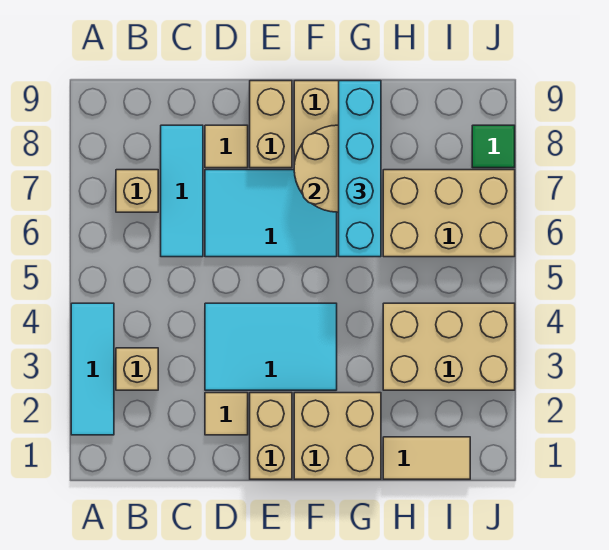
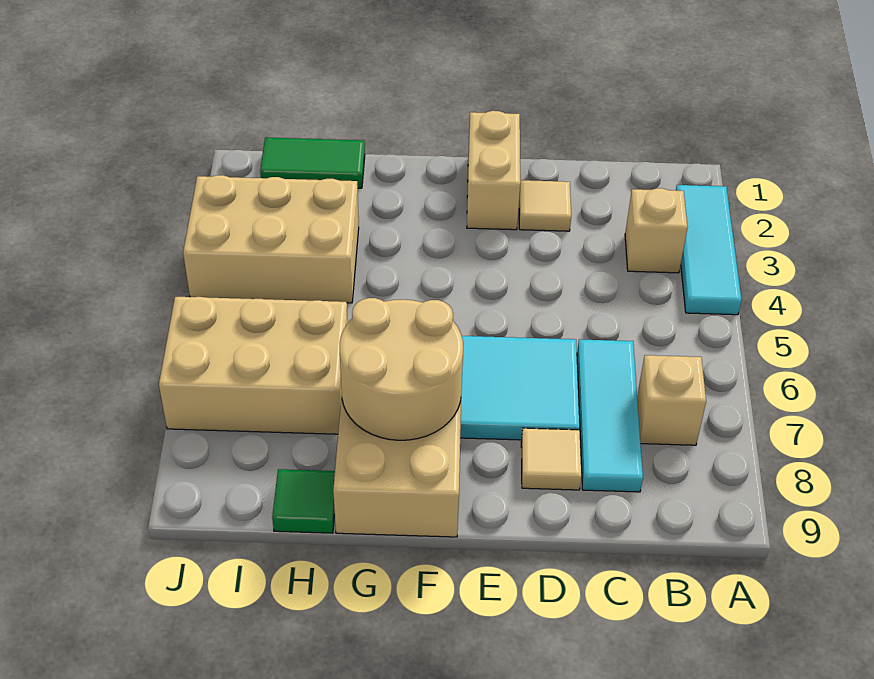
cyan 2x3 tile [205,303,337,390] -> none
tan 1x2 brick [250,81,292,168] -> none
tan 2x2 brick [294,393,381,479] -> none
cyan 1x4 brick [339,81,381,257] -> none
tan 1x2 tile [383,437,470,479] -> green 1x2 tile [260,137,365,188]
green 1x1 tile [472,125,515,168] -> green 1x1 tile moved to [272,469,335,533]

